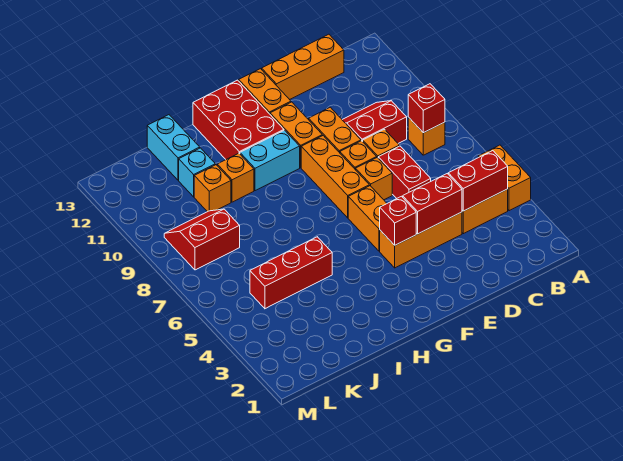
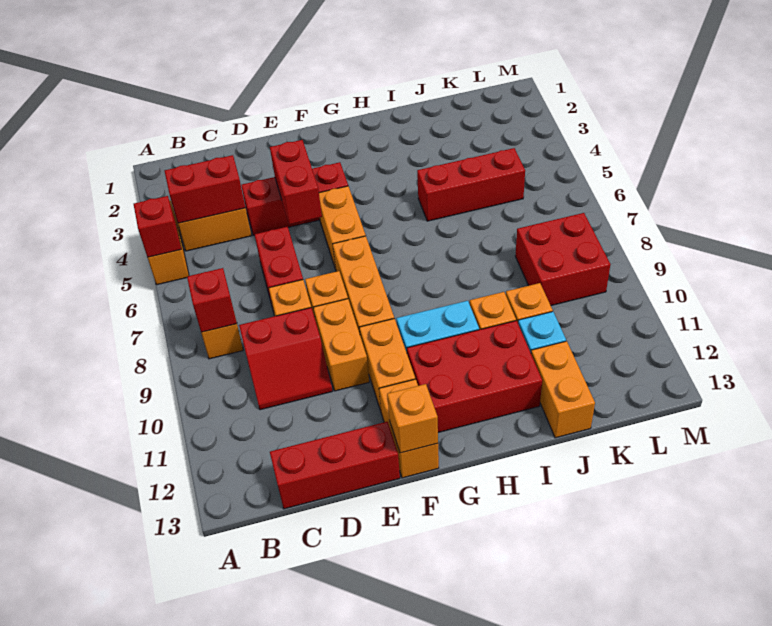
orange 1x3 brick [262,34,344,100] -> red 1x3 brick [270,422,400,509]
orange 1x3 brick [380,212,462,268] -> red 1x3 brick [241,162,348,235]
red 1x2 brick [403,174,462,234] -> red 1x2 brick turned to [270,140,322,225]
orange 1x1 brick [356,158,392,200] -> orange 1x1 brick moved to [387,384,438,453]
red 1x1 brick [380,196,416,245] -> red 1x1 brick moved to [134,196,181,257]
red 2x3 brick [193,80,284,159] -> red 2x3 brick turned to [407,321,542,432]
cyan 1x2 brick [147,115,200,180] -> orange 1x2 brick [531,341,595,438]
red 2x2 slope [164,209,240,270] -> red 2x2 brick [515,213,610,305]

